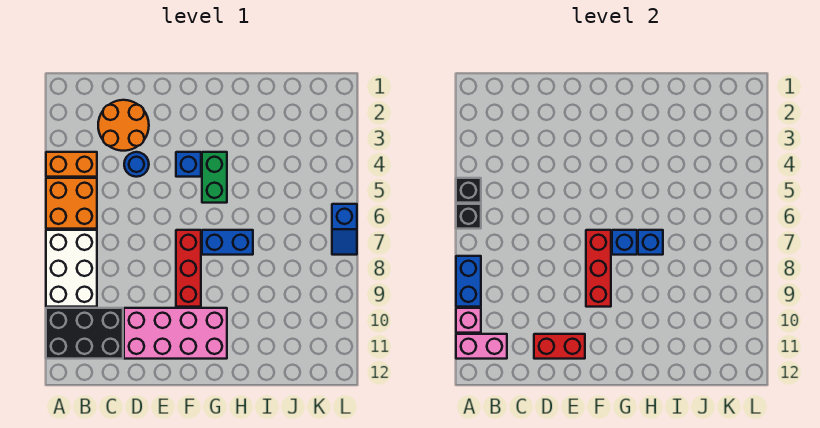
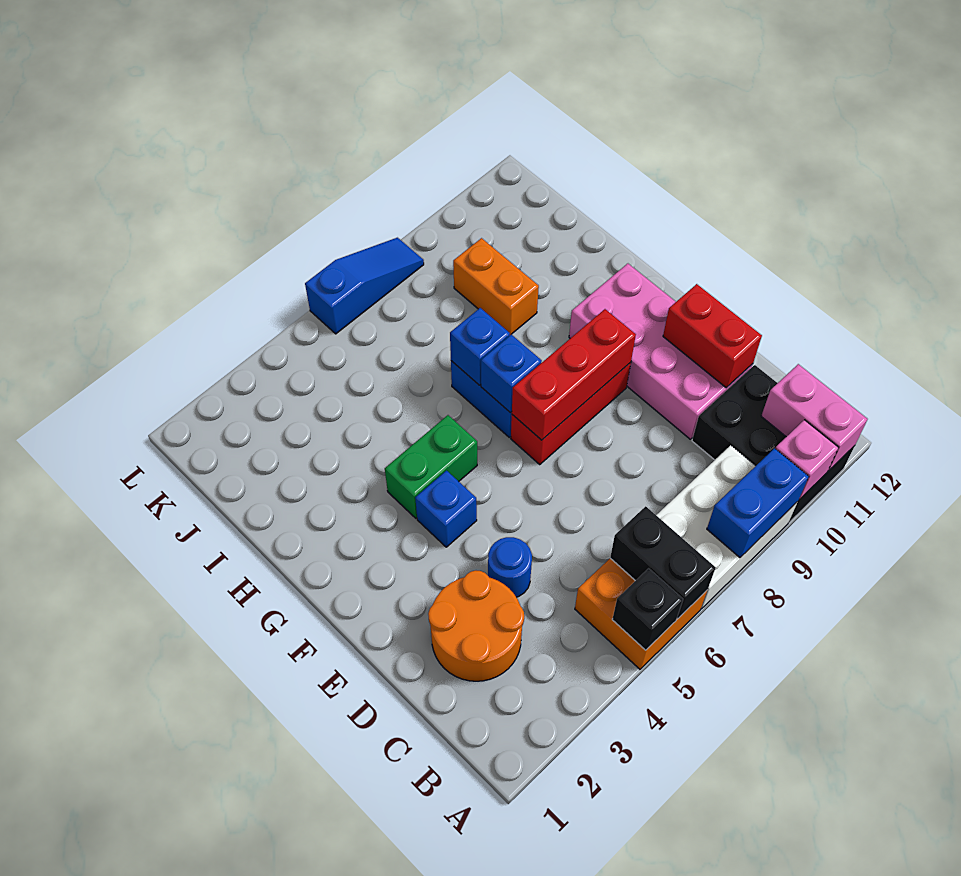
orange 1x2 brick [46,152,97,177] -> orange 1x2 brick moved to [453,238,539,335]
black 1x1 brick [456,204,481,229] -> black 1x2 brick [610,506,716,619]
blue 1x2 slope [332,204,357,255] -> blue 1x3 slope [305,238,424,334]

